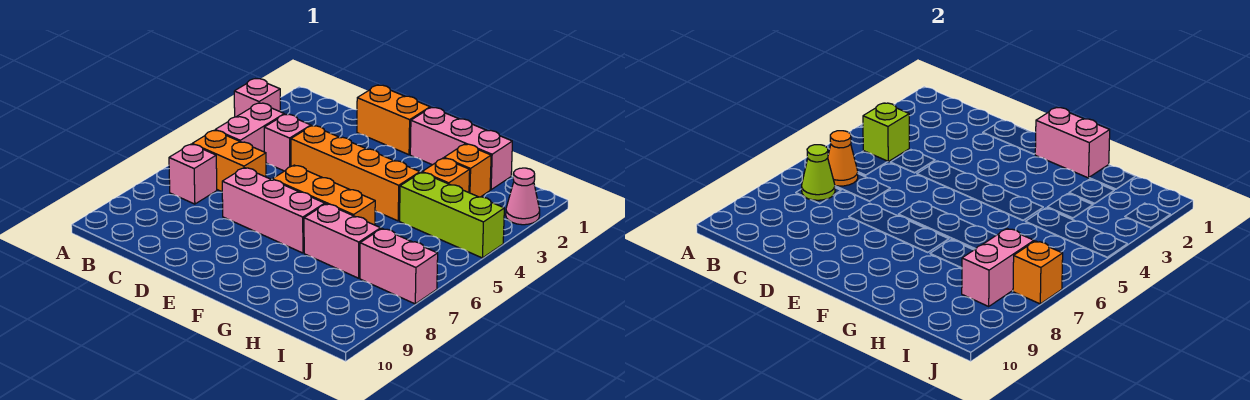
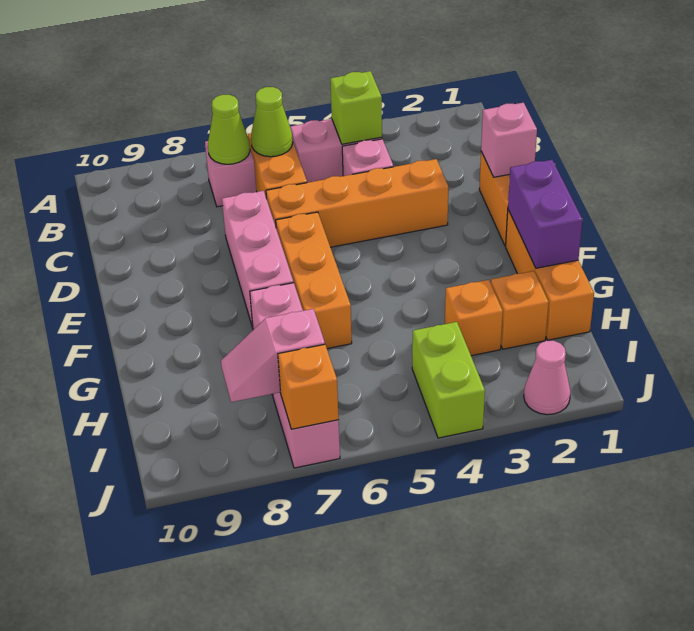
pink 1x1 brick [234,79,280,117] -> pink 1x1 brick moved to [481,103,537,177]
orange 1x1 cone [828,131,858,186] -> lime 1x1 cone [251,87,293,157]
orange 1x4 brick [291,126,420,221] -> orange 1x4 brick turned to [266,159,448,247]
pink 1x3 brick [410,107,512,190] -> orange 1x3 brick [506,210,594,340]
pink 1x2 brick [1035,107,1110,178] -> purple 1x2 brick [508,160,582,268]
lime 1x3 brick [400,172,504,258] -> lime 1x2 brick [412,322,485,438]
pink 1x2 brick [962,229,1034,306] -> pink 1x2 slope [221,309,325,402]

